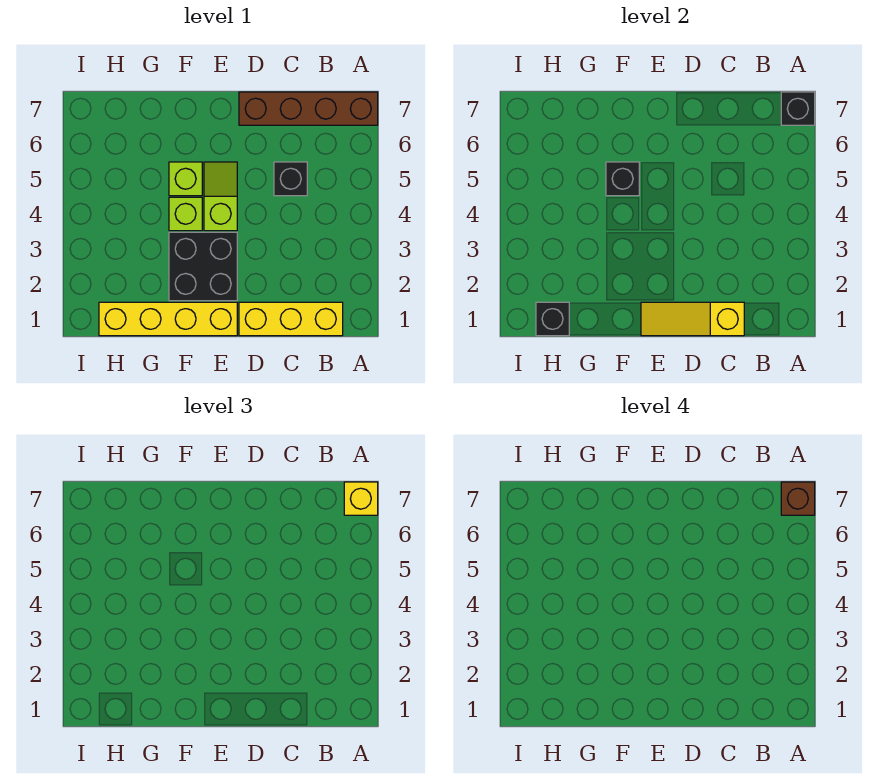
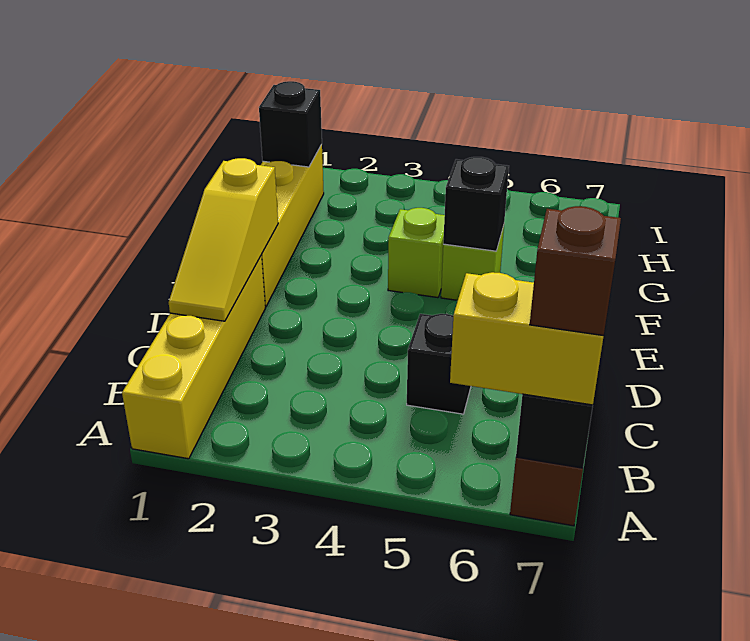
yellow 1x1 brick [344,482,378,515] -> yellow 1x2 brick [450,272,603,405]
yellow 1x3 brick [239,302,343,336] -> yellow 1x4 brick [122,255,265,459]
yellow 1x3 slope [641,302,744,336] -> yellow 1x3 slope turned to [169,158,278,321]
black 2x2 brick [169,232,237,301] -> none
lime 1x2 slope [204,162,237,231] -> none

